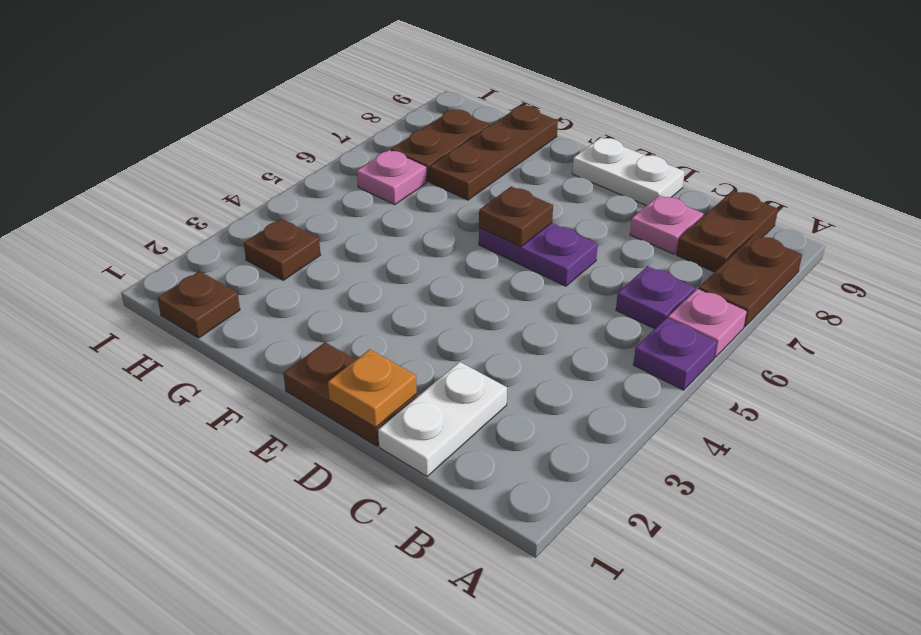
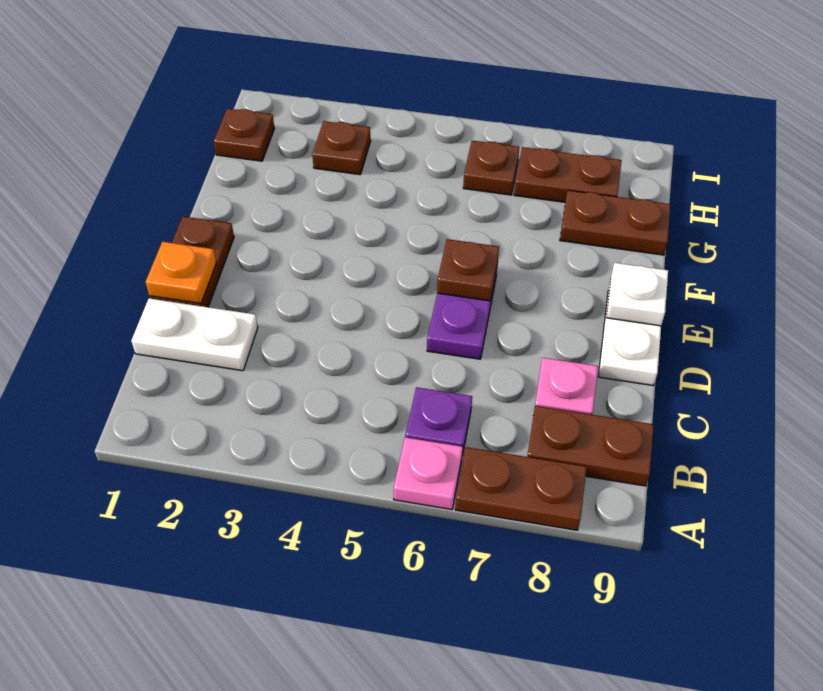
purple 1x1 plate [633,318,717,390] -> none
none -> white 1x1 plate [606,263,668,326]
brown 1x3 plate [430,105,558,200] -> brown 1x2 plate [560,190,671,255]
pink 1x1 plate [357,150,427,205] -> brown 1x1 plate [463,141,519,195]

